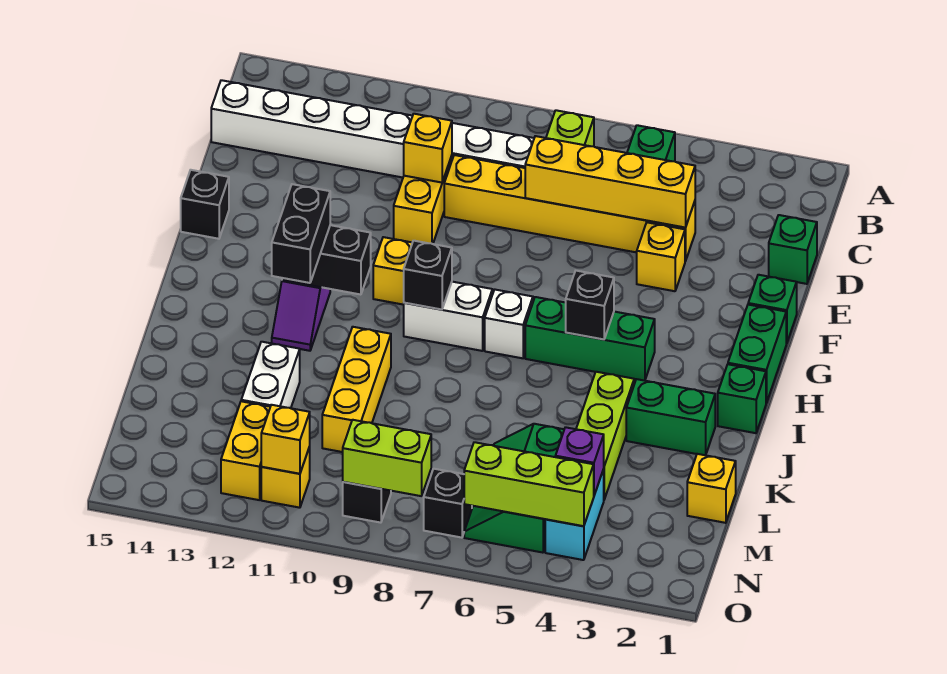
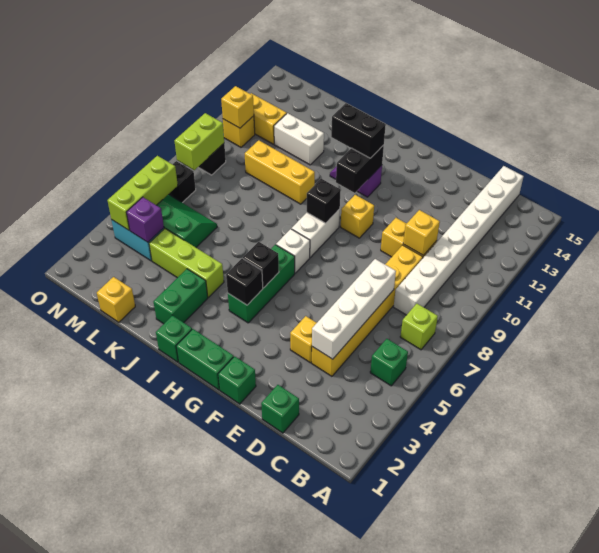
yellow 1x4 brick [525,136,695,228] -> white 1x4 brick [312,259,396,359]
black 1x1 brick [181,170,229,239] -> black 1x1 brick moved to [226,258,263,305]

